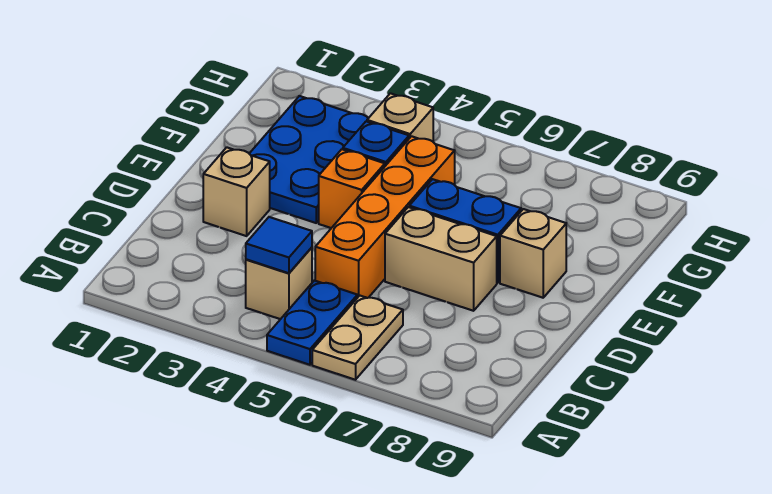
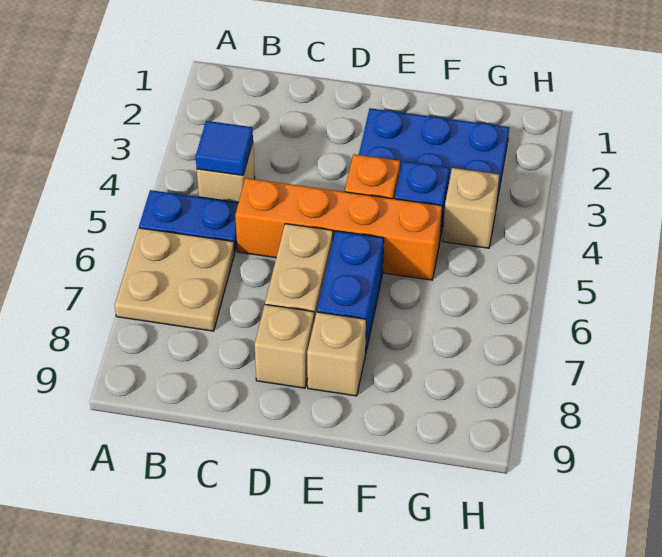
tan 1x2 plate [312,296,403,380] -> tan 2x2 plate [115,228,235,331]
tan 1x1 brick [203,147,270,236] -> tan 1x1 brick moved to [254,305,314,388]

